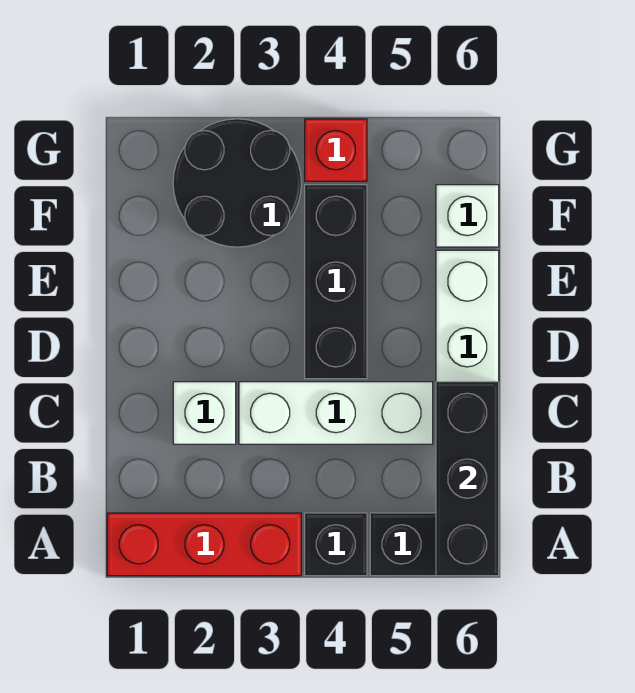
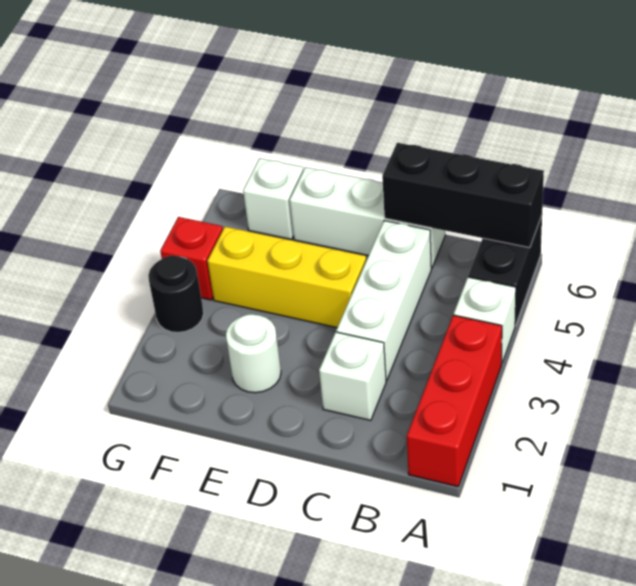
black 1x1 brick [305,513,367,576] -> white 1x1 brick [454,277,516,364]
black 1x3 brick [305,185,367,379] -> yellow 1x3 brick [208,227,366,328]
none -> white 1x1 round brick [226,314,281,393]
black 2x2 round brick [173,119,301,247] -> black 1x1 round brick [148,256,204,333]

